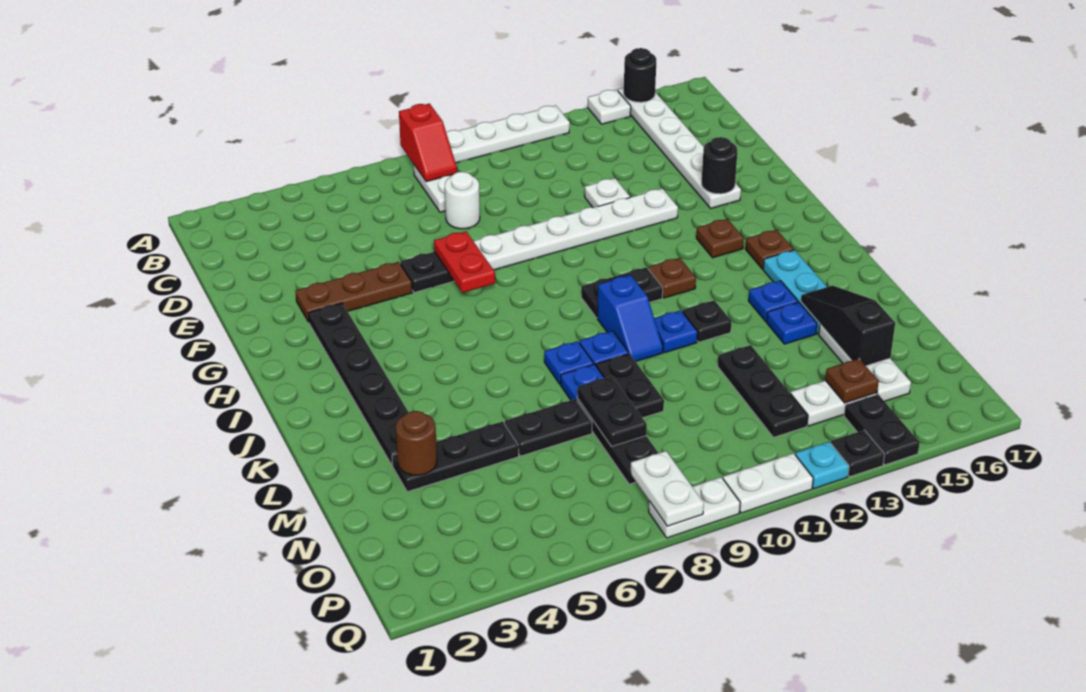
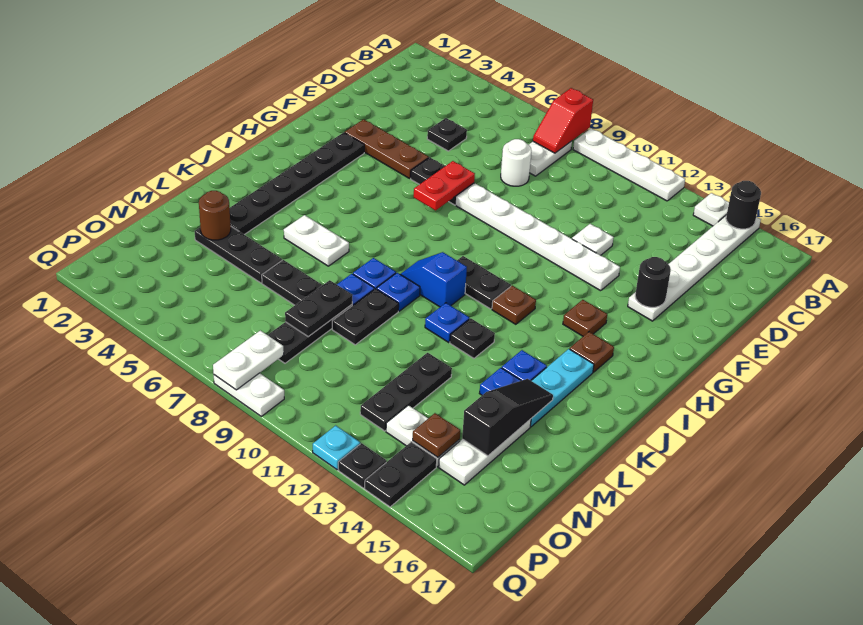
none -> black 1x1 plate [427,118,467,151]
blue 1x2 slope [597,275,663,362] -> blue 1x2 slope turned to [400,252,467,307]
white 1x2 plate [723,453,813,513] -> white 1x2 plate moved to [284,215,349,266]

